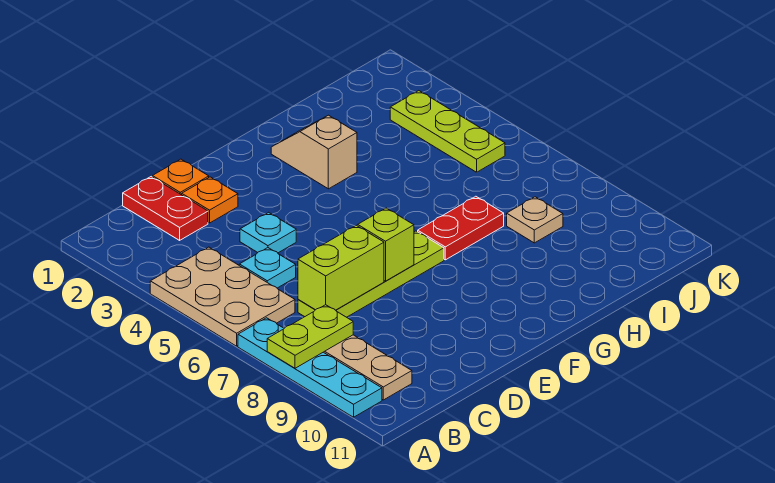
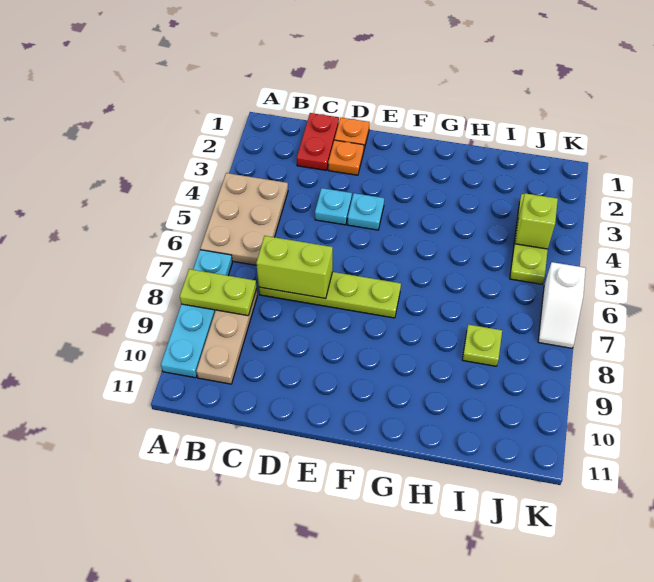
cyan 1x1 plate [239,248,296,288] -> cyan 1x1 plate moved to [347,193,384,230]
lime 1x1 brick [358,208,414,281] -> lime 1x1 brick moved to [515,193,558,249]
tan 1x2 slope [271,115,357,189] -> none
red 1x2 plate [418,196,504,260] -> none
tan 1x1 plate [507,197,563,243] -> lime 1x1 plate [462,324,502,366]
none -> white 1x2 slope [538,262,586,348]

